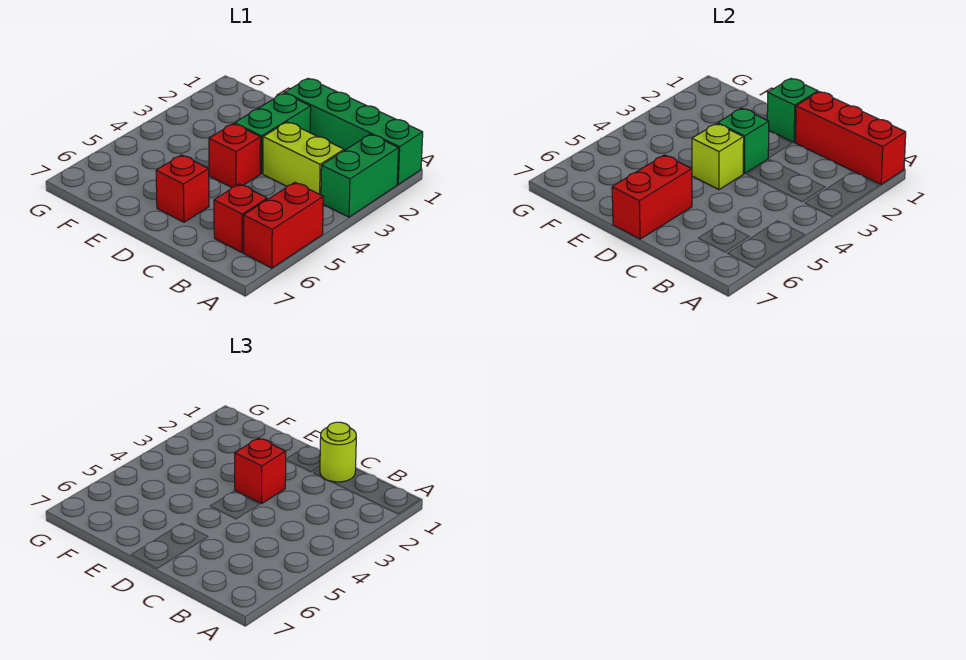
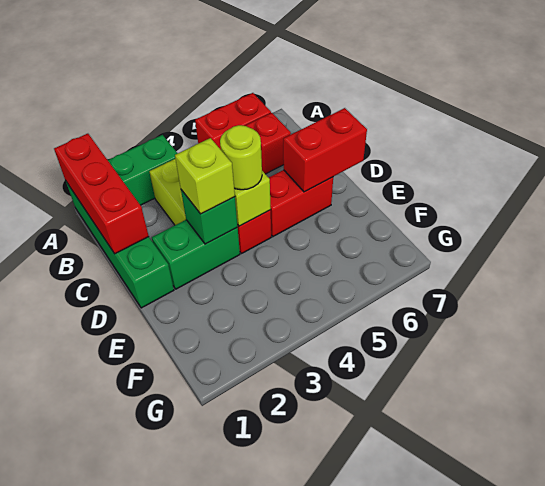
lime 1x1 round brick [320,422,356,482] -> lime 1x1 round brick moved to [220,125,262,190]
green 1x1 brick [767,78,818,142] -> none
red 1x1 brick [235,438,286,504] -> lime 1x1 brick [175,138,235,214]
red 1x1 brick [156,155,209,222] -> red 1x2 brick [269,170,333,236]

